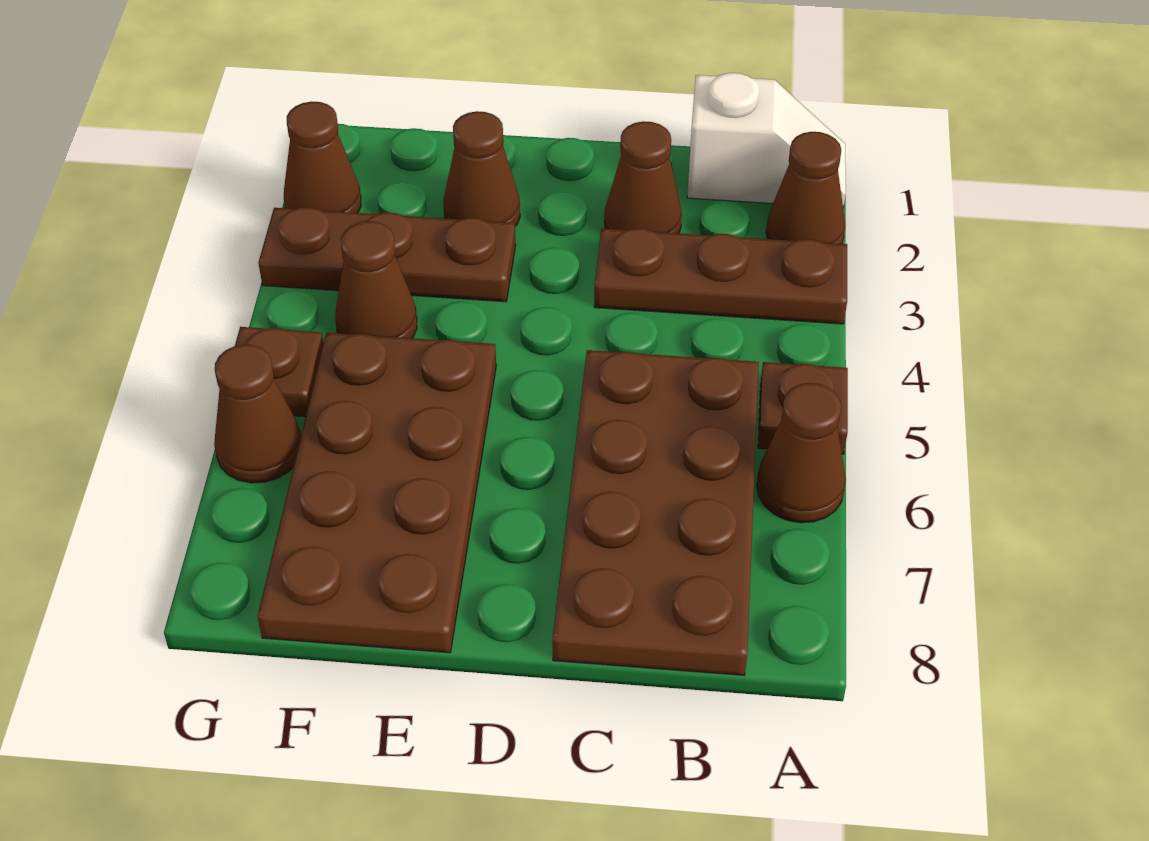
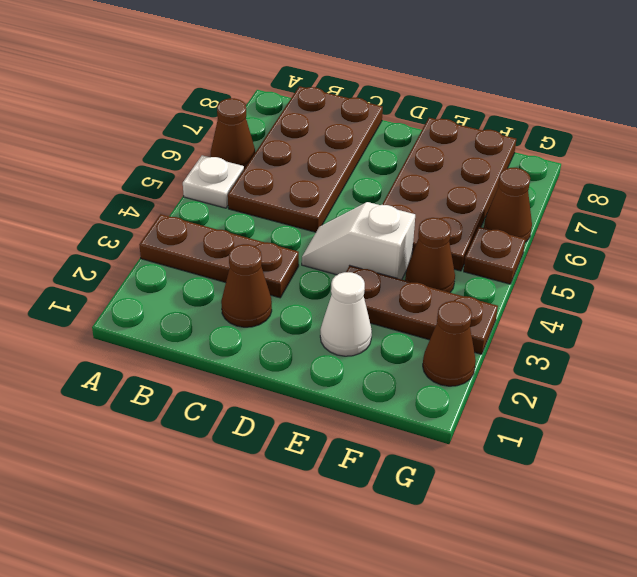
white 1x2 slope [687,73,846,208] -> white 1x2 slope moved to [302,202,415,280]
brown 1x1 cone [766,132,845,244] -> none
brown 1x1 plate [758,362,848,454] -> white 1x1 plate [183,155,244,208]
brown 1x1 cone [443,111,520,226] -> white 1x1 cone [320,272,372,356]

